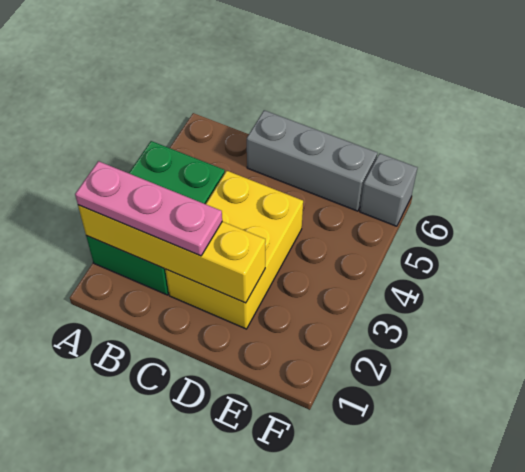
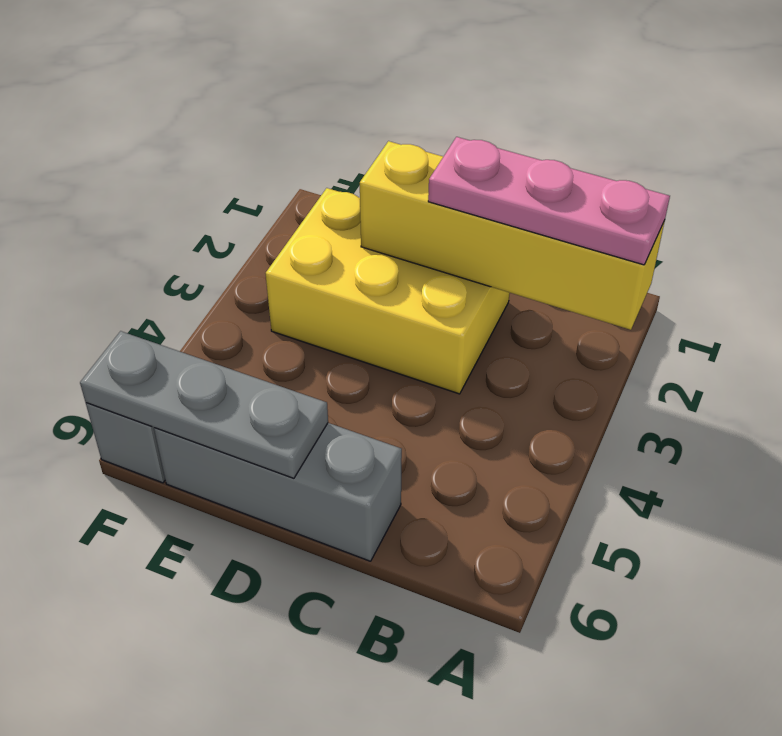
green 2x3 brick [86,141,225,295] -> none
yellow 2x3 brick [165,171,303,329] -> yellow 2x3 brick turned to [265,188,510,394]
none -> grey 1x3 plate [80,331,328,478]

